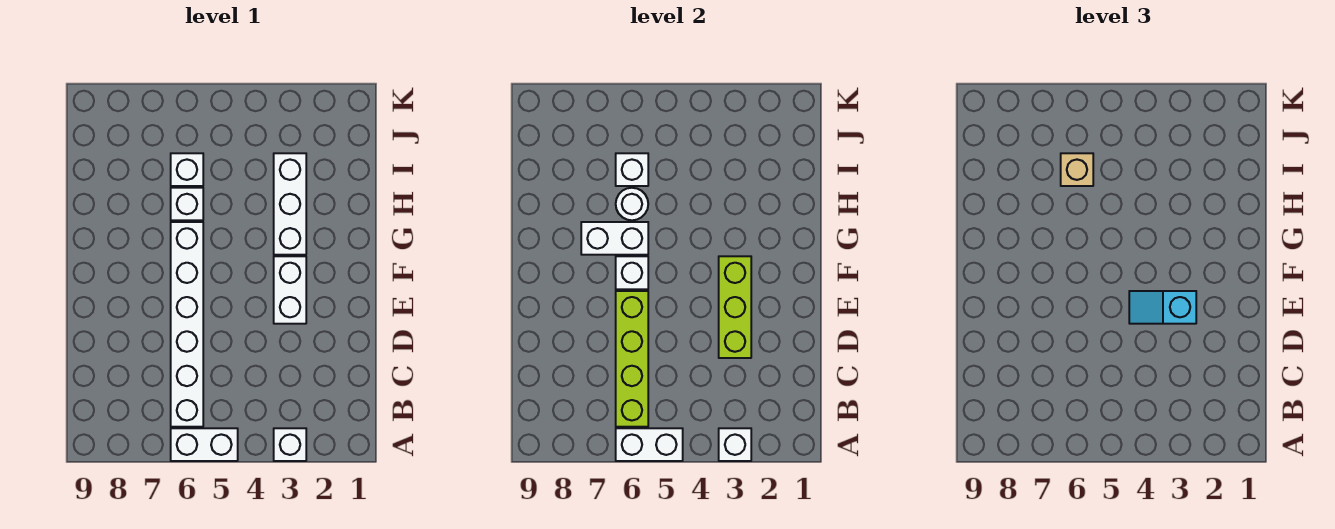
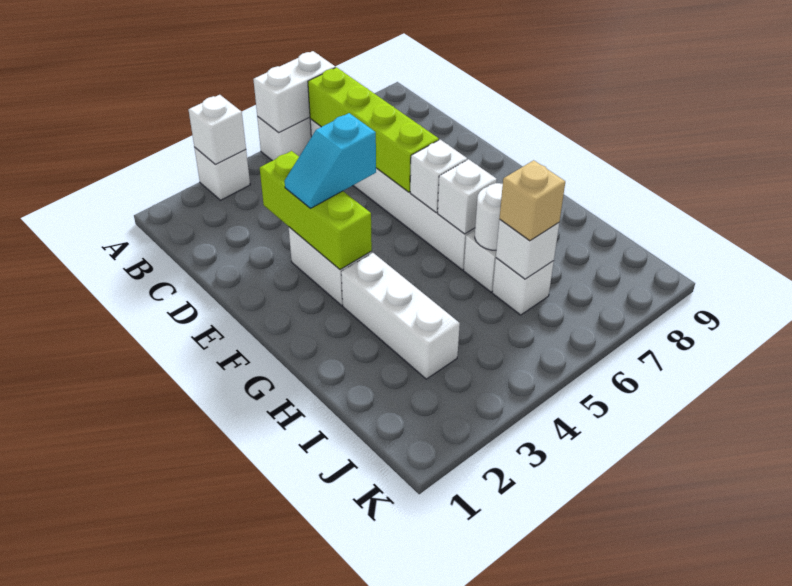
cyan 1x2 slope [1129,291,1196,324] -> cyan 1x2 slope turned to [285,113,376,208]
white 1x2 brick [581,222,648,255] -> white 1x1 brick [438,159,497,234]

